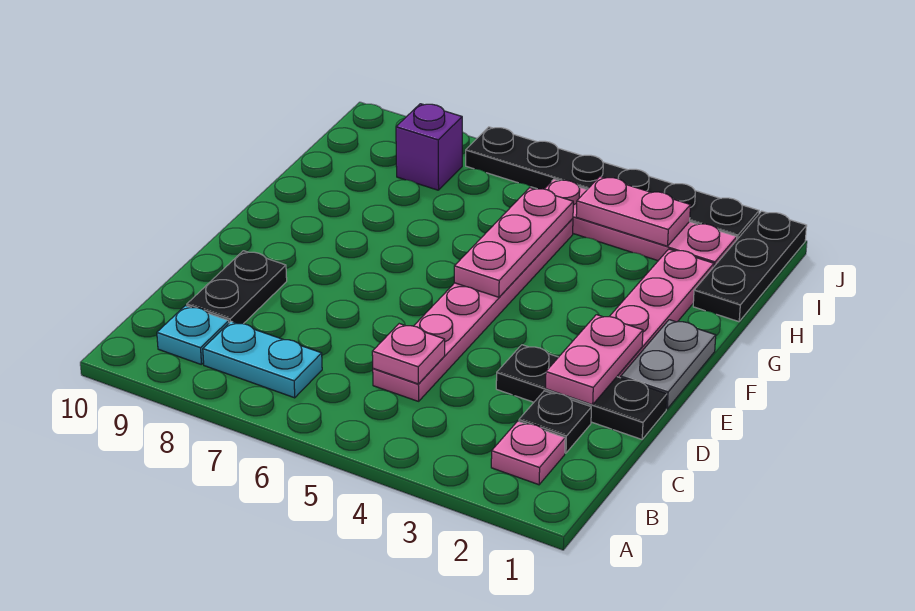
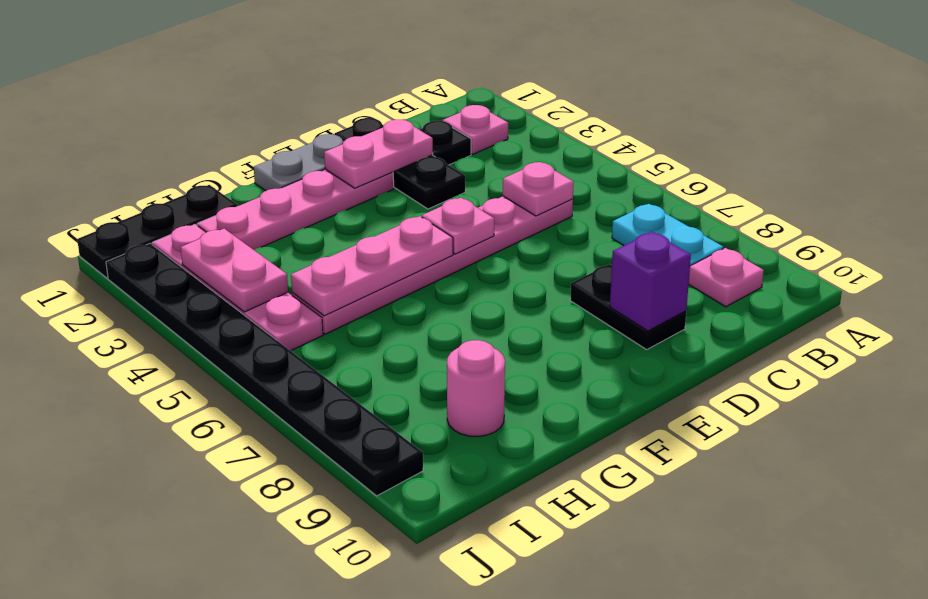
cyan 1x1 plate [157,306,229,365] -> pink 1x1 plate [689,248,764,307]
black 1x2 plate [187,251,287,324] -> black 1x2 plate turned to [570,264,686,350]
none -> pink 1x1 plate [422,198,494,254]
none -> pink 1x1 round brick [447,340,505,437]
purple 1x1 brick [396,104,462,190] -> purple 1x1 brick moved to [610,232,691,331]
black 1x6 plate [466,127,759,239] -> black 1x8 plate [106,243,423,496]

